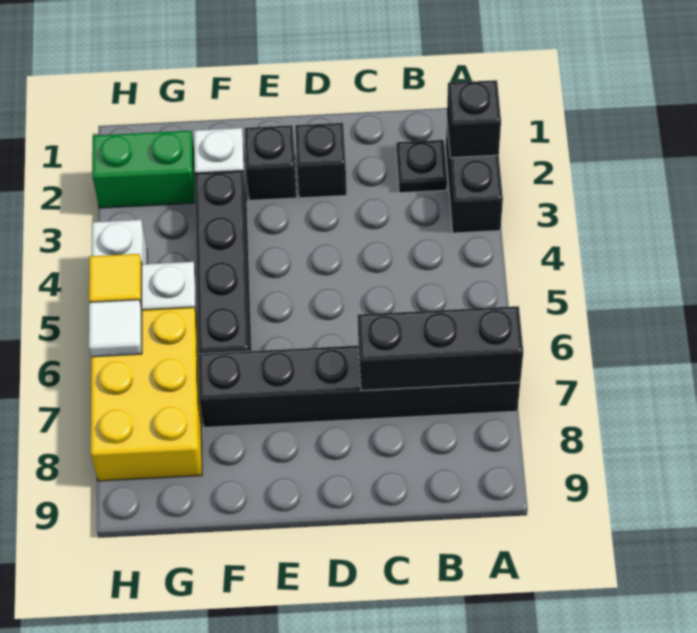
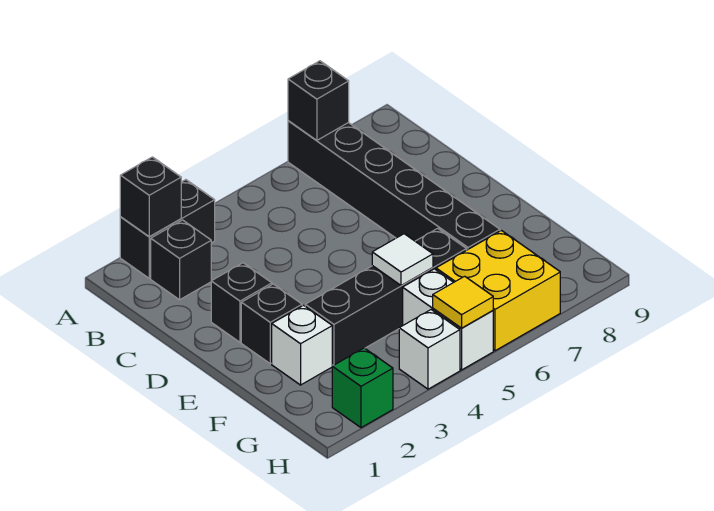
black 1x3 brick [358,306,523,391] -> black 1x1 brick [288,61,349,141]
black 1x1 plate [396,140,447,193] -> black 1x1 brick [151,220,211,300]
green 1x2 brick [92,131,195,208] -> green 1x1 brick [332,348,393,428]
yellow 2x3 brick [91,307,202,481] -> yellow 2x2 brick [436,231,560,351]
white 1x1 tile [89,300,142,357] -> white 1x1 tile moved to [372,234,433,285]

